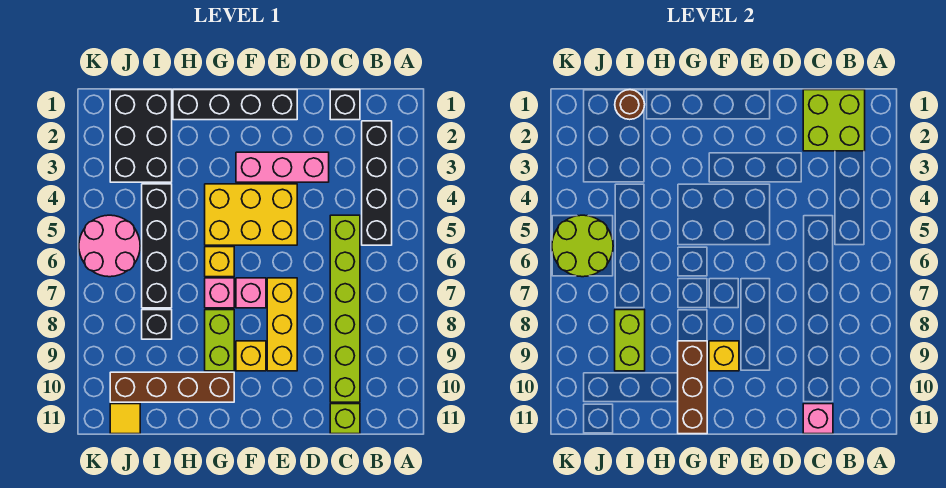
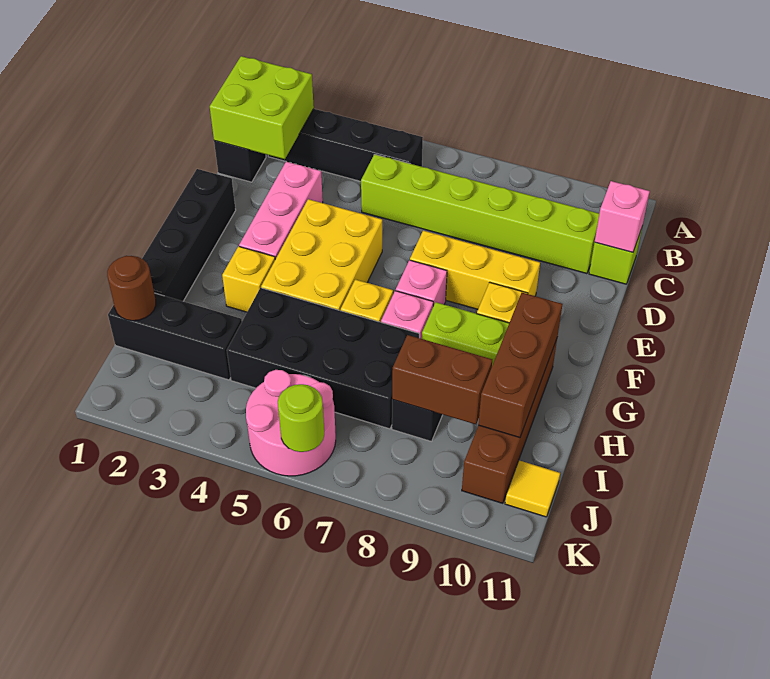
yellow 1x1 brick [709,341,739,371] -> yellow 1x1 brick moved to [222,246,275,312]
brown 1x3 brick [678,341,707,434] -> brown 1x3 brick turned to [478,293,562,438]
black 2x3 brick [110,90,172,182] -> black 1x3 brick [108,293,242,380]
black 1x4 brick [142,184,172,308] -> black 2x4 brick [227,288,419,429]
lime 1x2 brick [615,310,645,371] -> brown 1x2 brick [392,335,492,424]
lime 2x2 round brick [552,215,613,277] -> lime 1x1 round brick [278,384,324,452]

